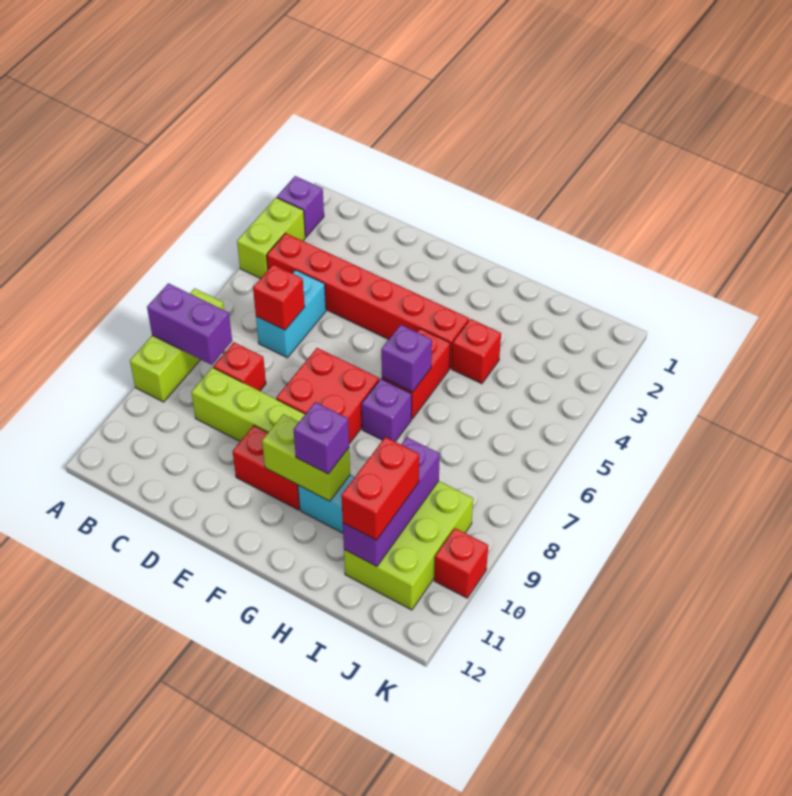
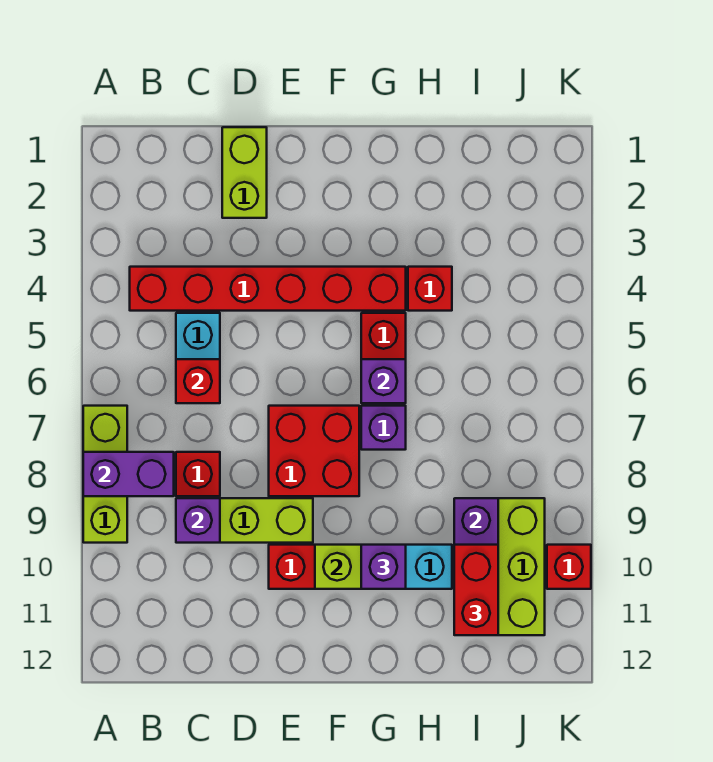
purple 1x1 brick [277,176,324,237] -> purple 1x1 brick moved to [176,498,220,543]
lime 1x2 brick [237,198,305,278] -> lime 1x2 brick moved to [222,127,267,218]

